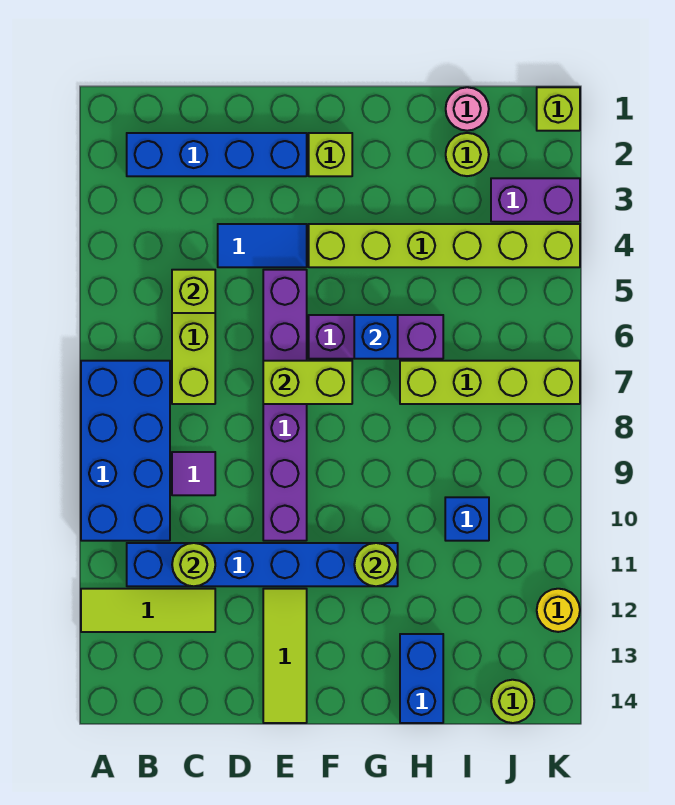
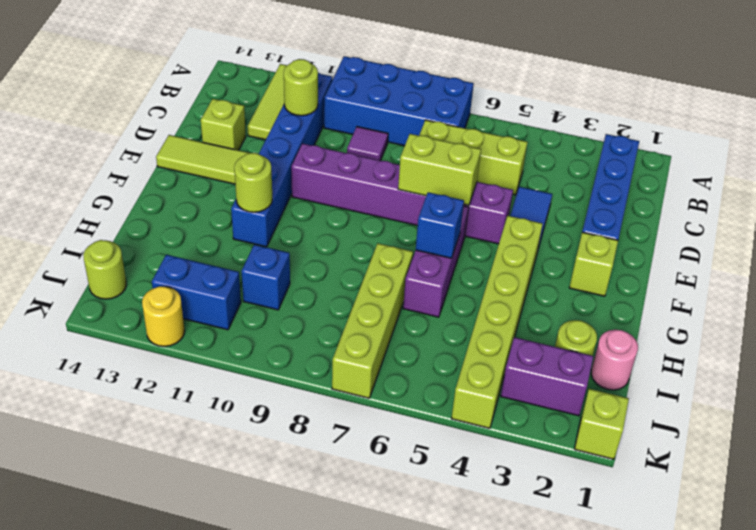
lime 1x1 brick [172,270,215,313] -> lime 1x1 brick moved to [201,99,246,150]
lime 1x2 brick [263,361,352,404] -> lime 1x2 brick turned to [398,134,481,205]
blue 1x2 brick [400,634,443,723] -> blue 1x2 brick moved to [152,255,241,330]
purple 1x2 brick [491,178,580,222] -> purple 1x2 brick turned to [501,337,593,416]

